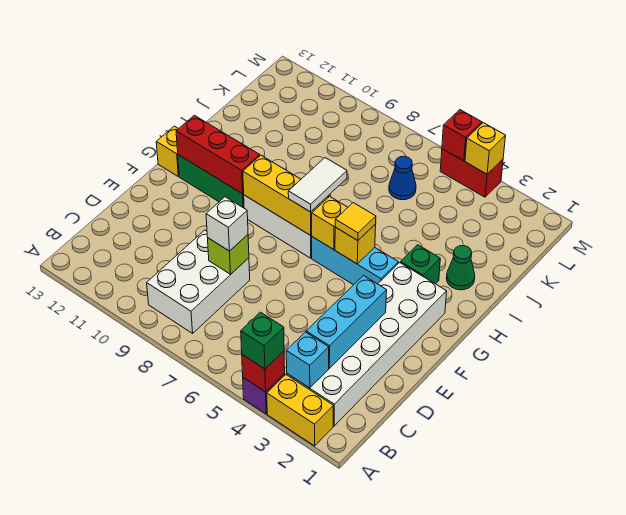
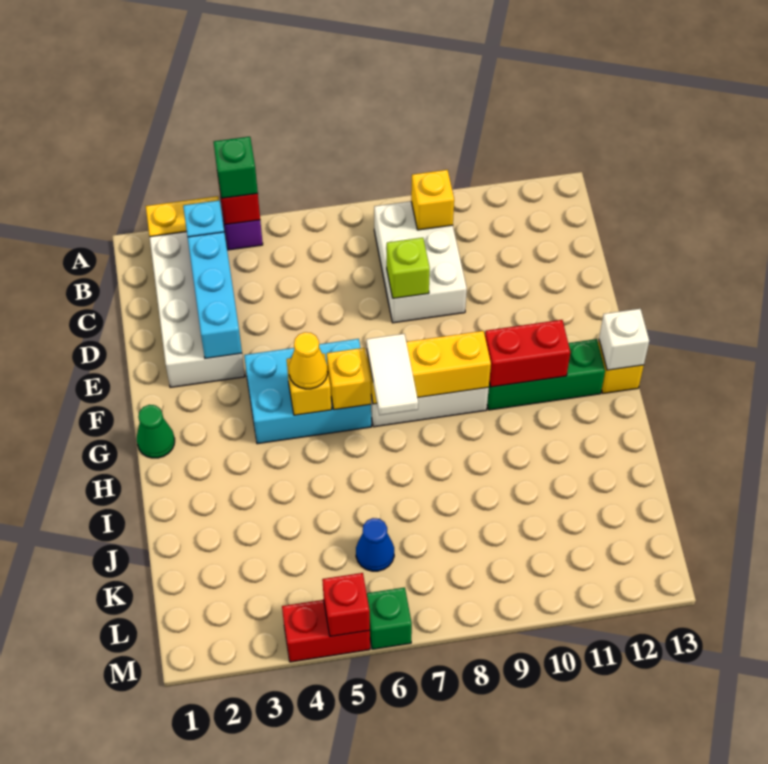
white 2x6 brick [287,263,447,426] -> white 2x4 brick [150,232,245,387]
white 1x1 brick [206,197,248,251] -> white 1x1 brick moved to [599,309,649,370]
cyan 1x3 brick [312,237,398,285] -> cyan 2x3 brick [244,339,371,444]
yellow 1x1 tile [335,203,376,241] -> yellow 1x1 cone [289,332,328,389]
red 1x3 brick [176,115,260,194] -> red 1x2 brick [485,320,570,387]
green 1x1 brick [400,245,440,284] -> green 1x1 brick moved to [367,587,412,649]
green 1x1 cone [446,246,475,290] -> green 1x1 cone moved to [137,405,175,458]
yellow 1x1 brick [465,123,506,174] -> yellow 1x1 brick moved to [411,170,454,230]

